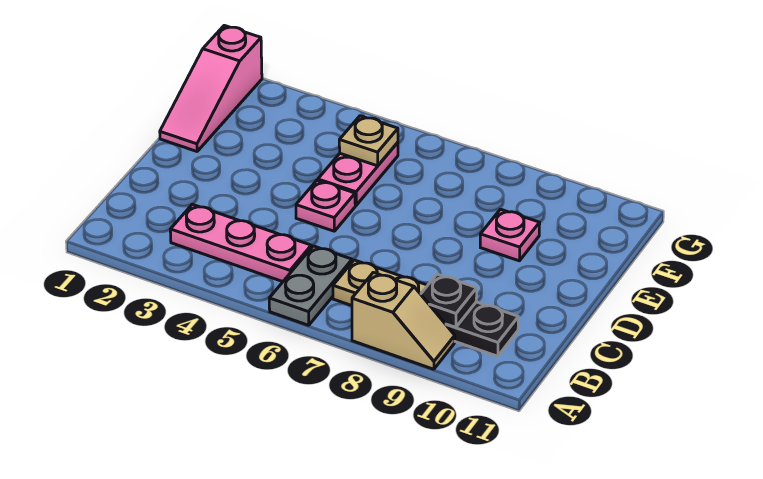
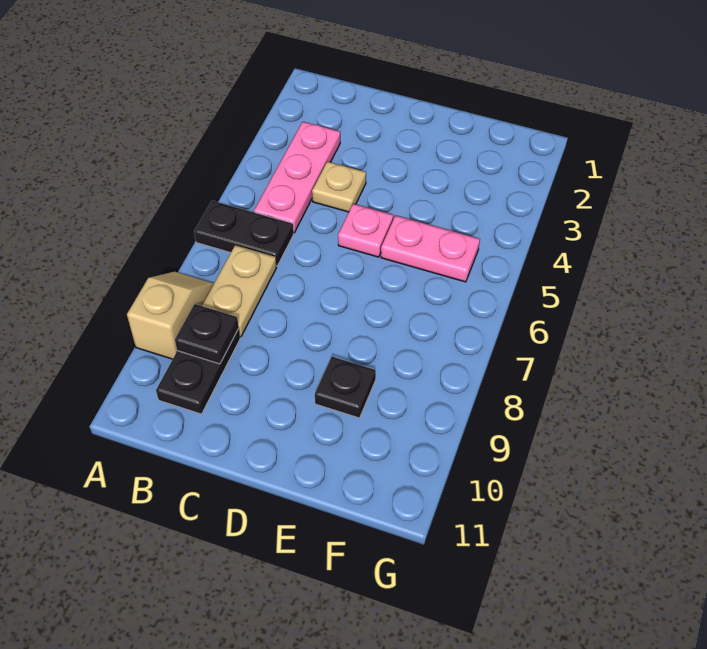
grey 1x2 plate [269,246,352,325] -> black 1x2 plate [194,201,294,266]
tan 1x2 slope [352,272,455,369] -> tan 1x2 slope turned to [127,272,214,359]
pink 1x3 slope [160,25,262,151] -> none
pink 1x1 plate [480,209,540,261] -> black 1x1 plate [315,357,376,418]
tan 1x1 plate [339,116,398,166] -> tan 1x1 plate moved to [312,161,366,212]

